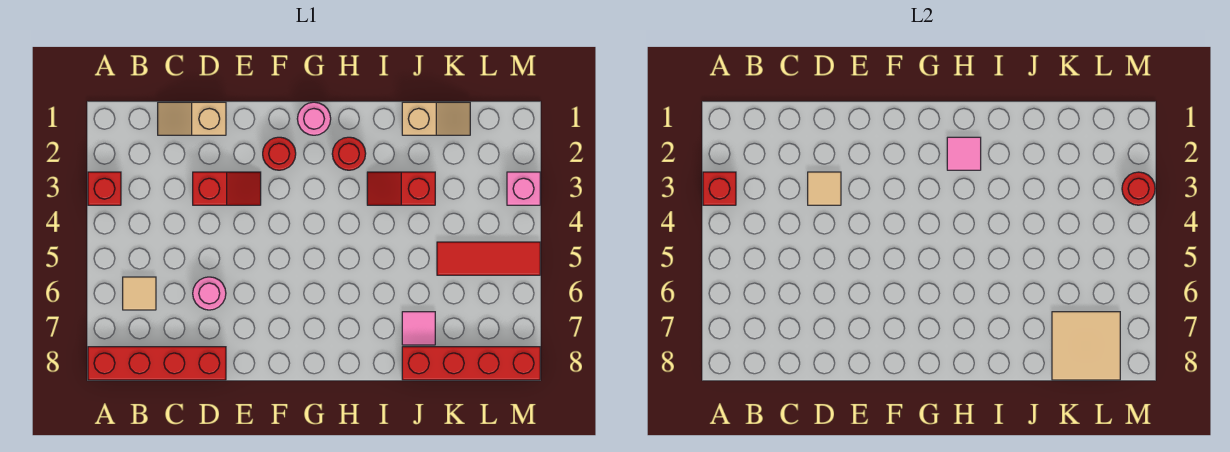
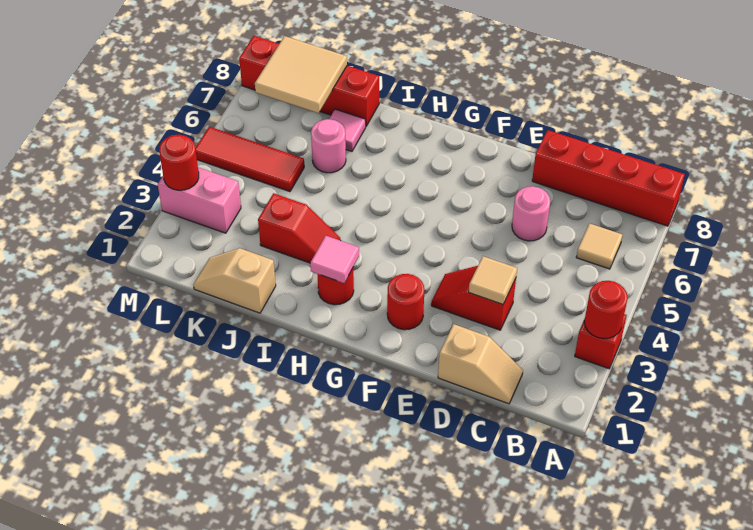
red 1x1 brick [703,172,736,205] -> red 1x1 round brick [584,281,628,339]
pink 1x1 round brick [297,102,331,135] -> pink 1x1 round brick moved to [311,119,346,173]
pink 1x1 brick [507,172,540,205] -> pink 1x2 brick [158,167,241,233]

